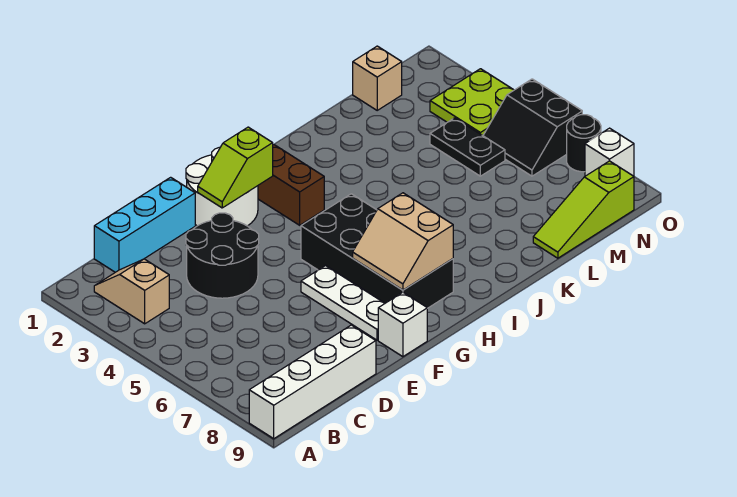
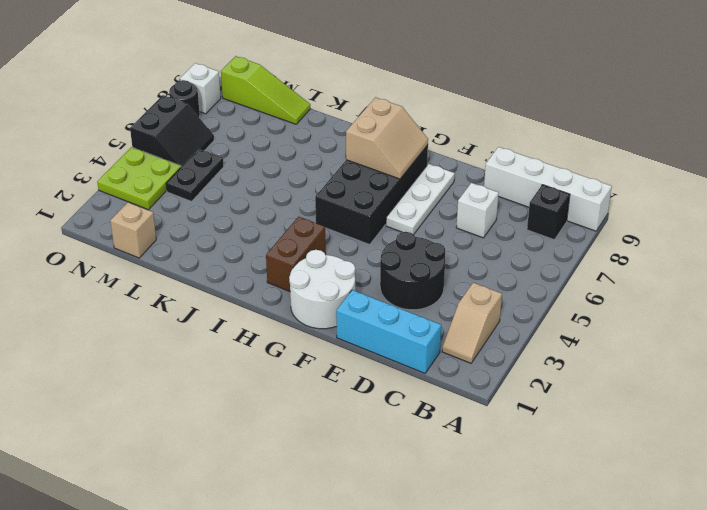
none -> black 1x1 brick [527,185,570,240]
lime 1x2 slope [198,127,273,208] -> none
white 1x1 brick [378,292,427,357] -> white 1x1 brick moved to [456,183,499,238]

